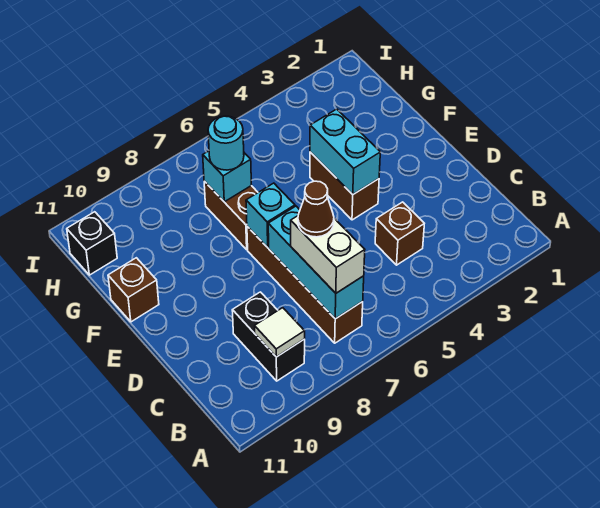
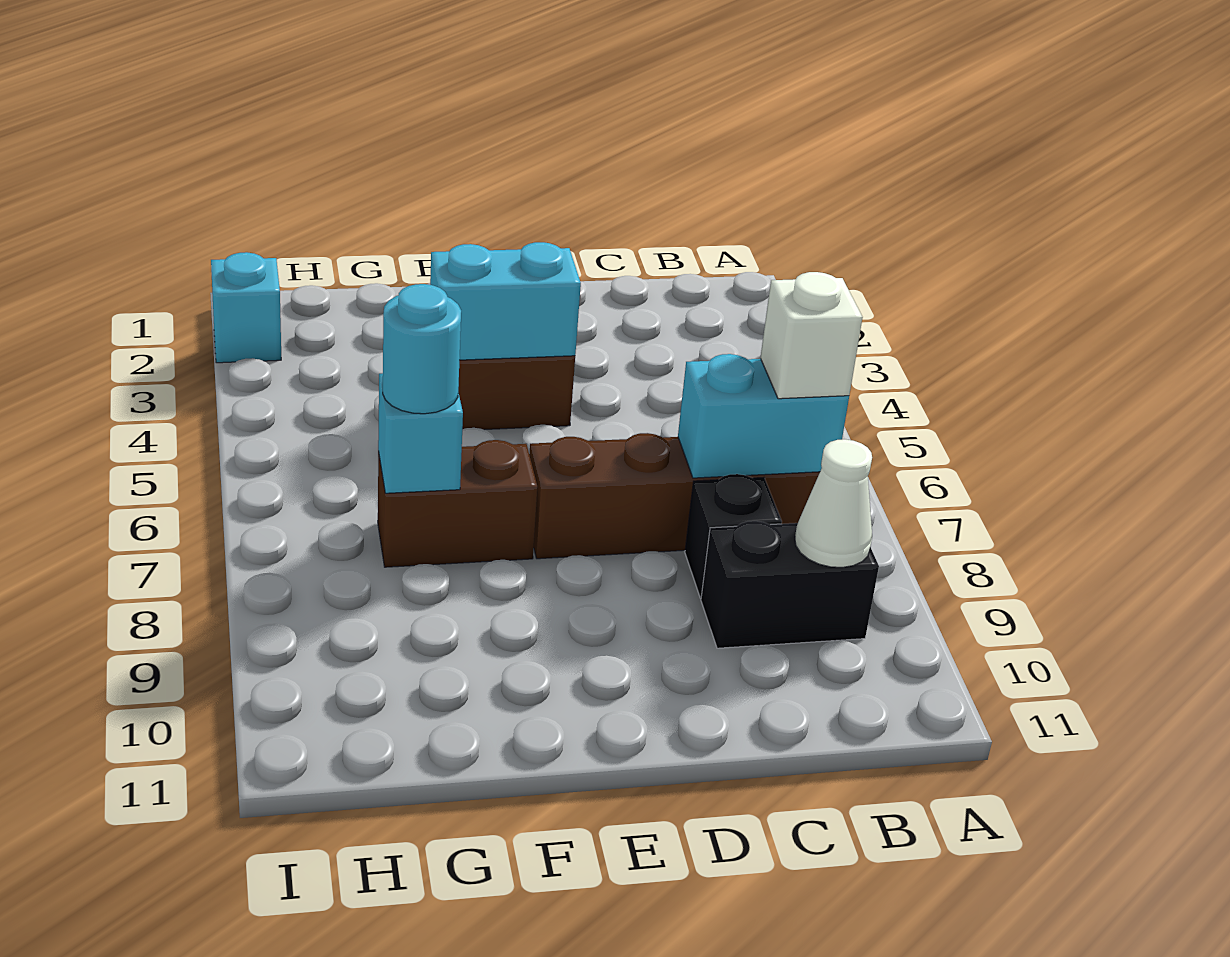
cyan 1x3 brick [268,206,364,319] -> cyan 1x2 brick [678,354,849,478]
white 1x2 brick [291,216,365,293] -> white 1x1 brick [760,272,863,399]
white 1x1 tile [255,308,305,357] -> white 1x1 cone [795,439,872,567]
brown 1x1 brick [375,202,424,265] -> none
brown 1x1 cone [298,181,334,237] -> none
cyan 1x1 brick [246,183,295,247] -> cyan 1x1 brick moved to [211,252,281,363]
brown 1x1 brick [108,258,159,322] -> none
black 1x1 brick [67,212,117,275] -> black 1x1 brick moved to [685,474,782,598]

